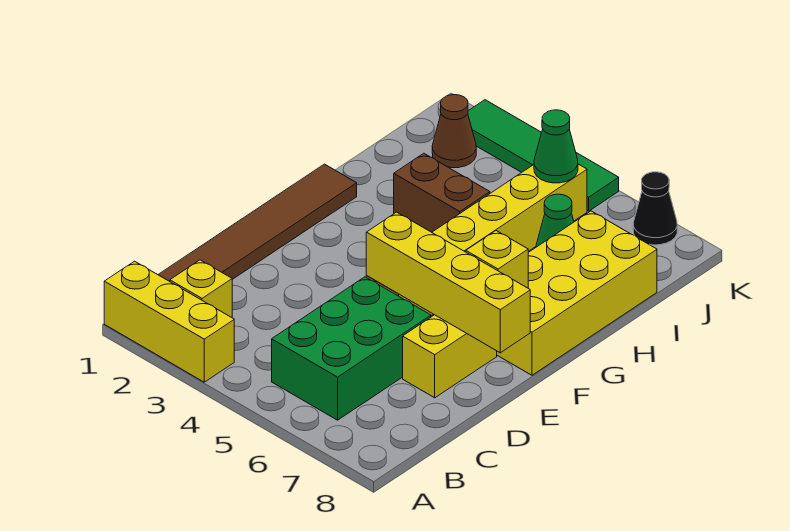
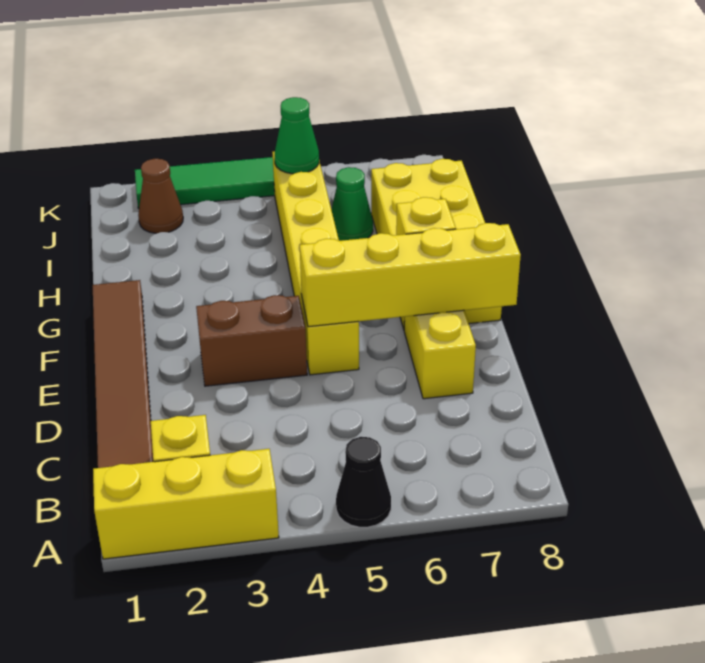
green 2x3 brick [272,277,431,420] -> none
brown 1x2 brick [394,153,490,232] -> brown 1x2 brick moved to [196,295,307,386]
black 1x1 cone [633,172,677,245] -> black 1x1 cone moved to [336,437,391,527]

